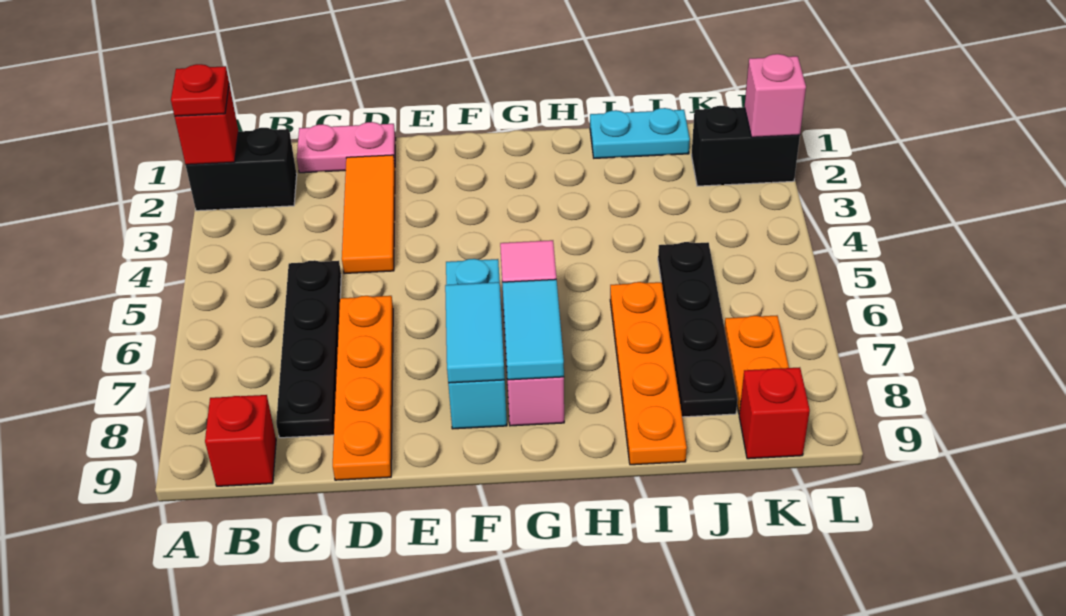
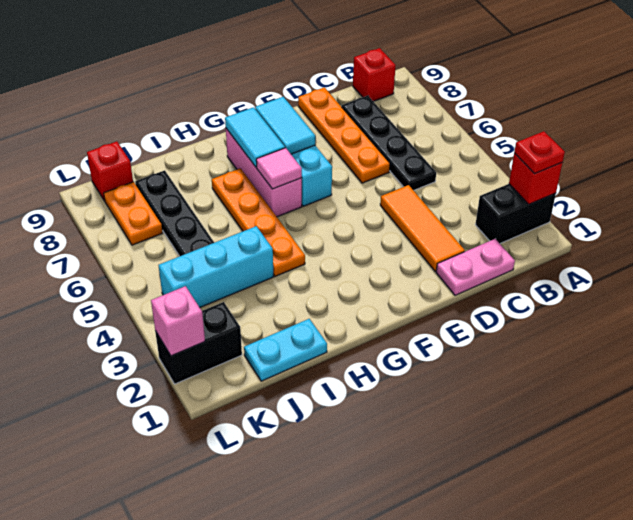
none -> cyan 1x3 brick [159,226,273,307]
orange 1x4 plate [610,282,687,465] -> orange 1x4 plate moved to [212,168,305,276]

